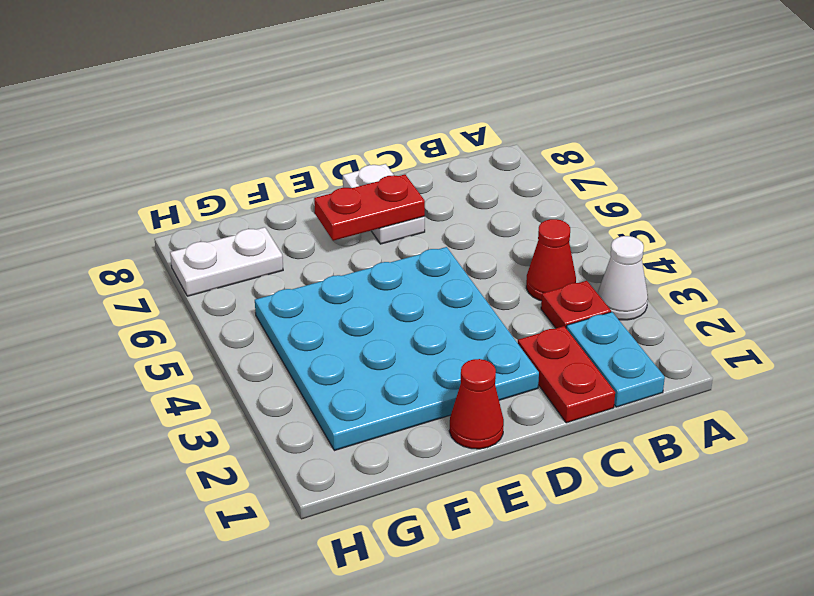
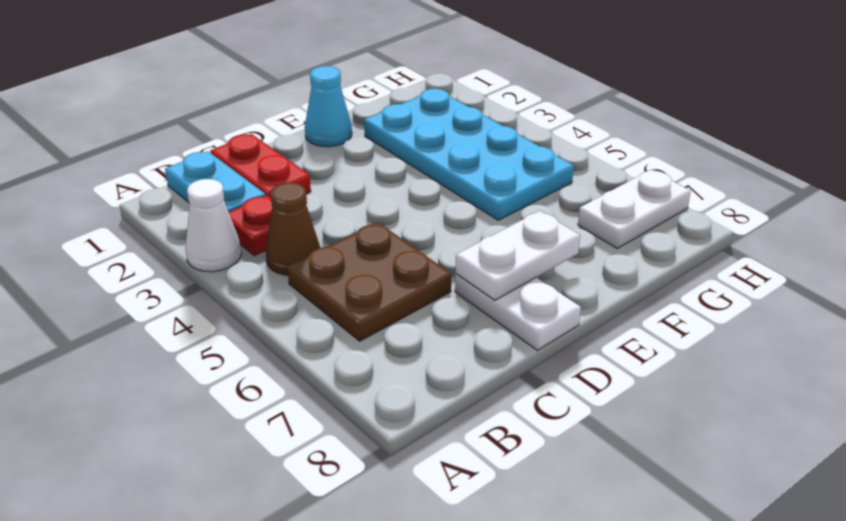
red 1x1 cone [526,219,576,301] -> brown 1x1 cone [266,182,320,275]
none -> brown 2x2 plate [287,222,451,341]
cyan 4x4 plate [255,247,539,451] -> cyan 2x4 plate [364,89,574,220]
red 1x2 plate [314,174,425,241] -> white 1x2 plate [456,211,580,300]
red 1x1 cone [449,359,504,449] -> cyan 1x1 cone [305,66,352,147]

